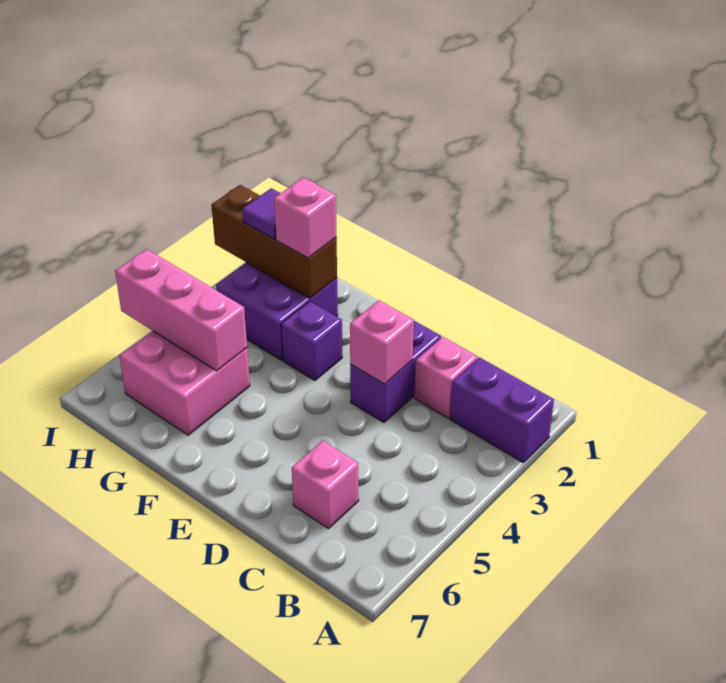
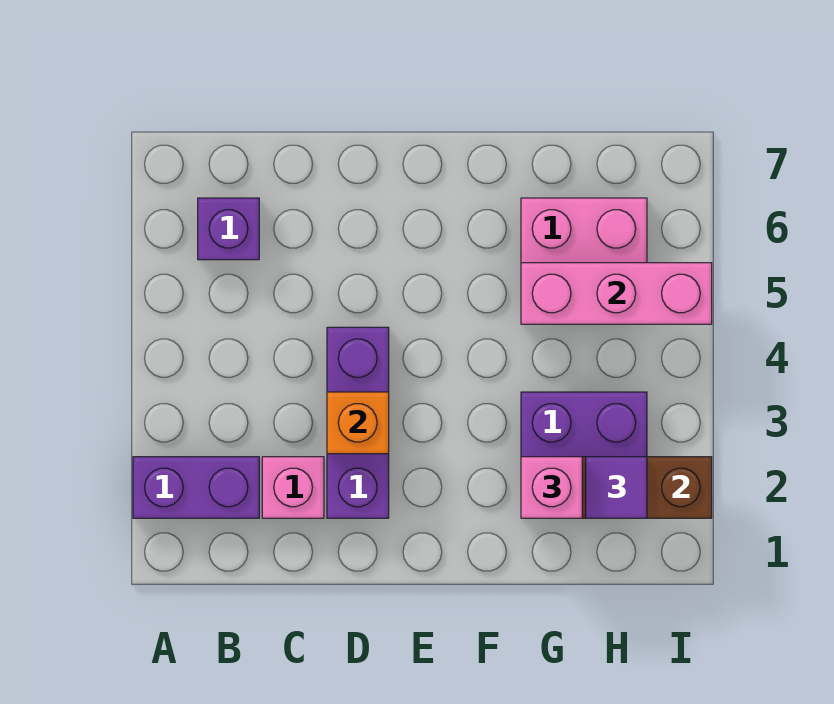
pink 1x1 brick [292,441,359,528] -> none
purple 1x2 brick [350,321,441,423] -> purple 1x3 brick [327,327,389,518]
pink 1x1 brick [350,300,414,384] -> orange 1x1 brick [327,392,389,454]
purple 1x1 brick [281,301,342,380] -> purple 1x1 brick moved to [198,198,259,260]

